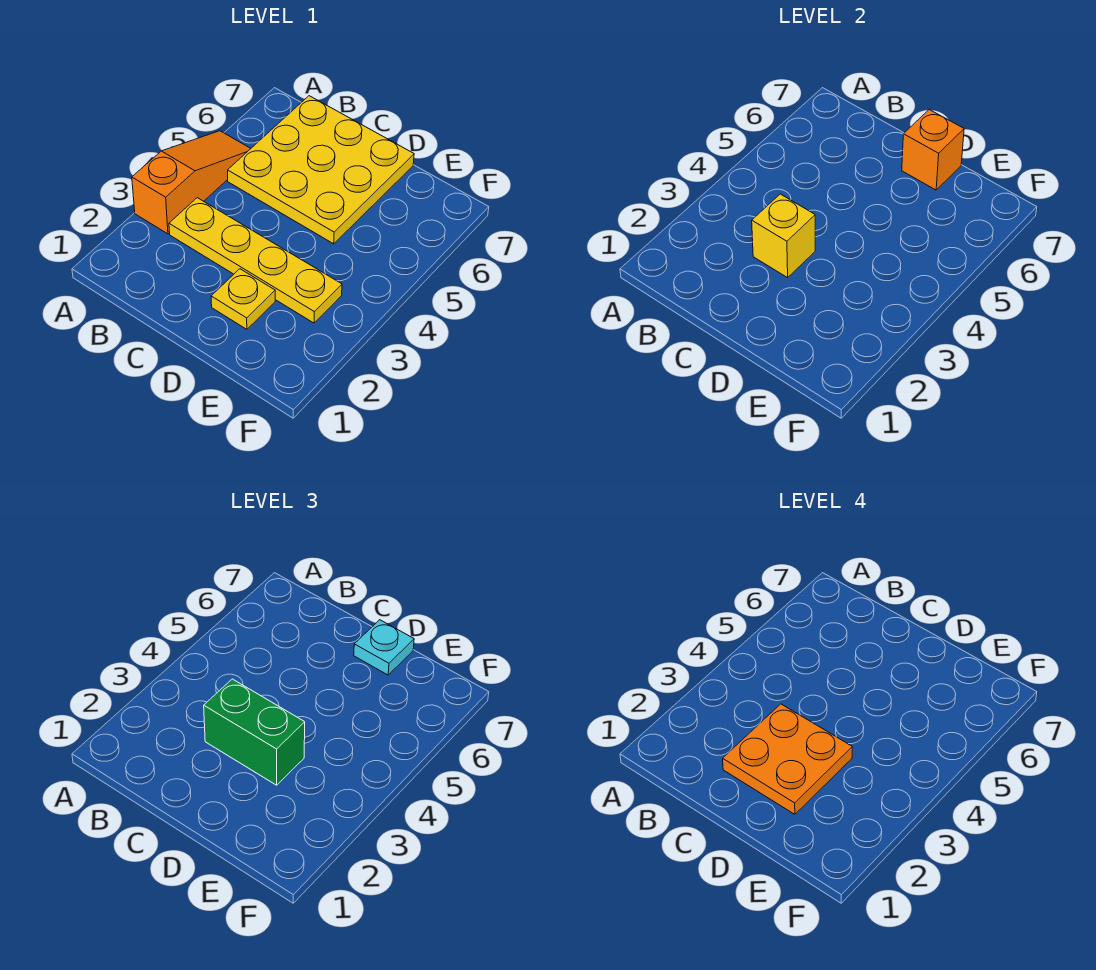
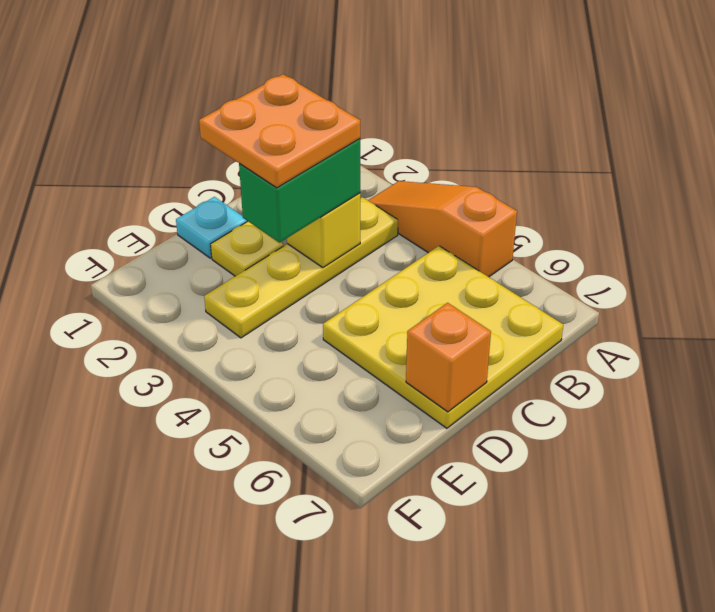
orange 1x3 slope [132,131,251,234] -> orange 1x3 slope turned to [368,181,517,277]
cyan 1x1 plate [354,620,414,675] -> cyan 1x1 plate moved to [176,197,247,258]

